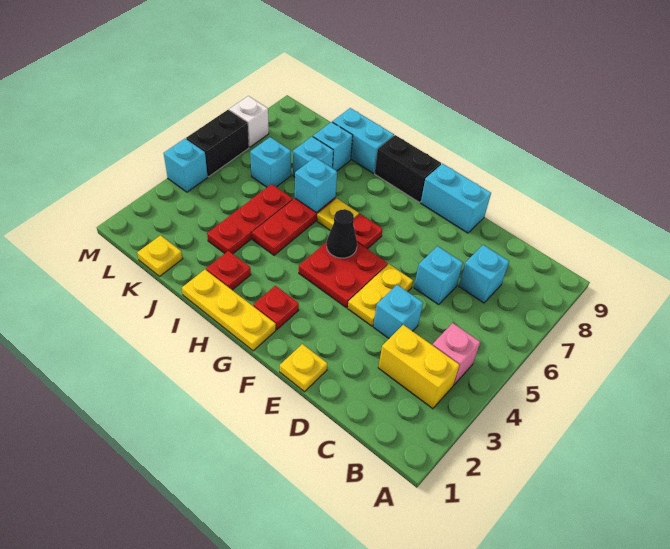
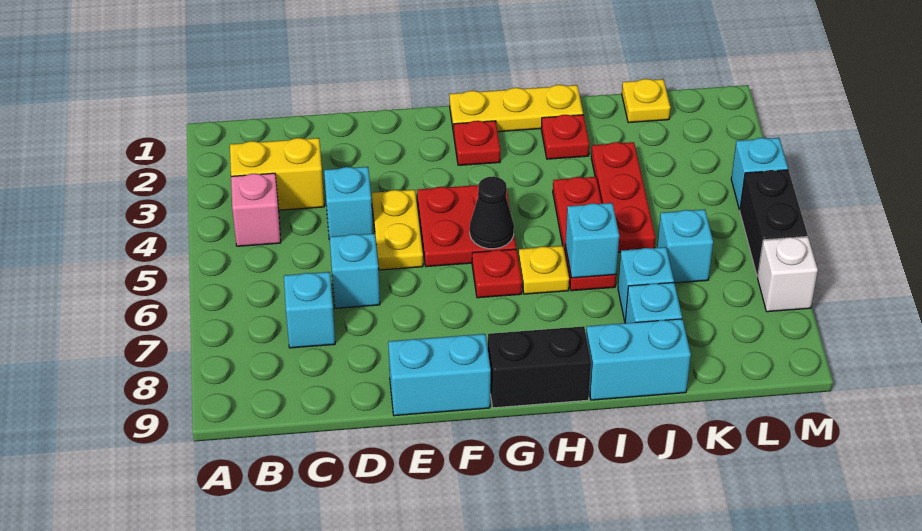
yellow 1x1 plate [280,344,327,392] -> none

